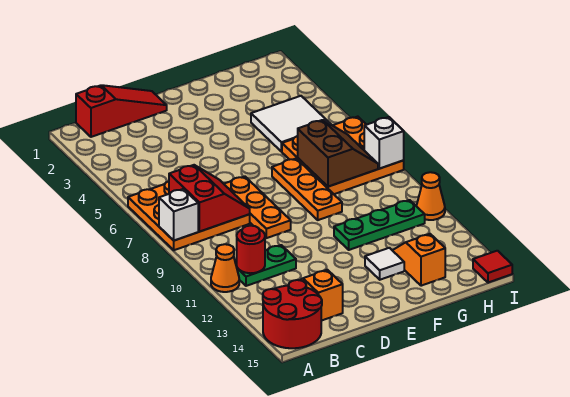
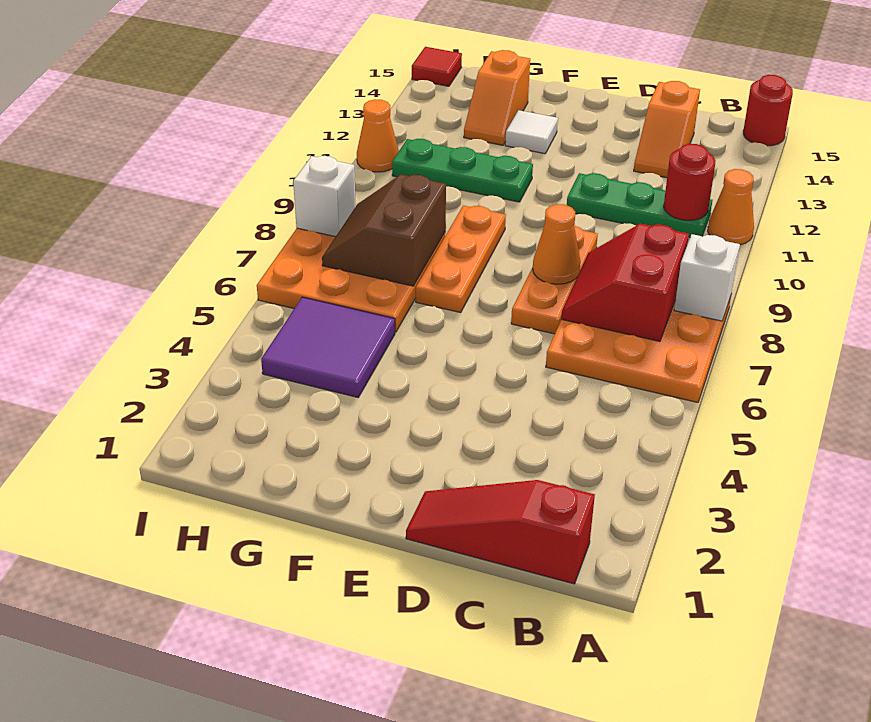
red 2x2 round brick [263,280,322,348] -> red 1x1 round brick [743,75,793,146]
green 1x2 plate [235,245,296,286] -> green 1x3 plate [567,173,712,237]
none -> orange 1x1 cone [533,204,581,284]
white 2x2 tile [251,96,330,152] -> purple 2x2 tile [261,297,395,397]

